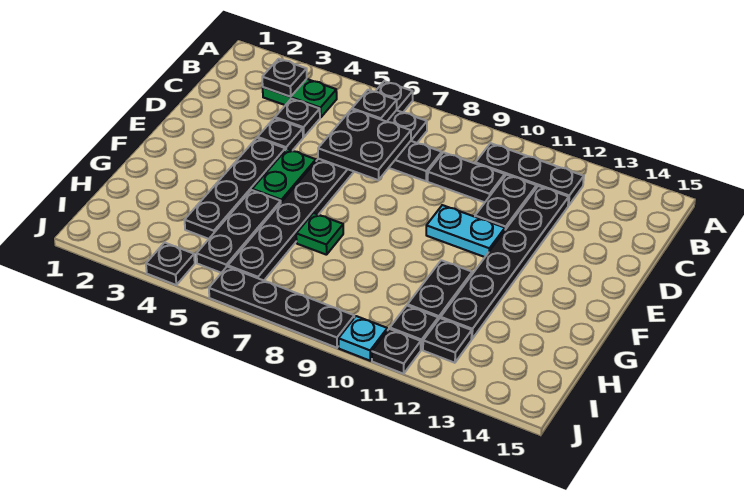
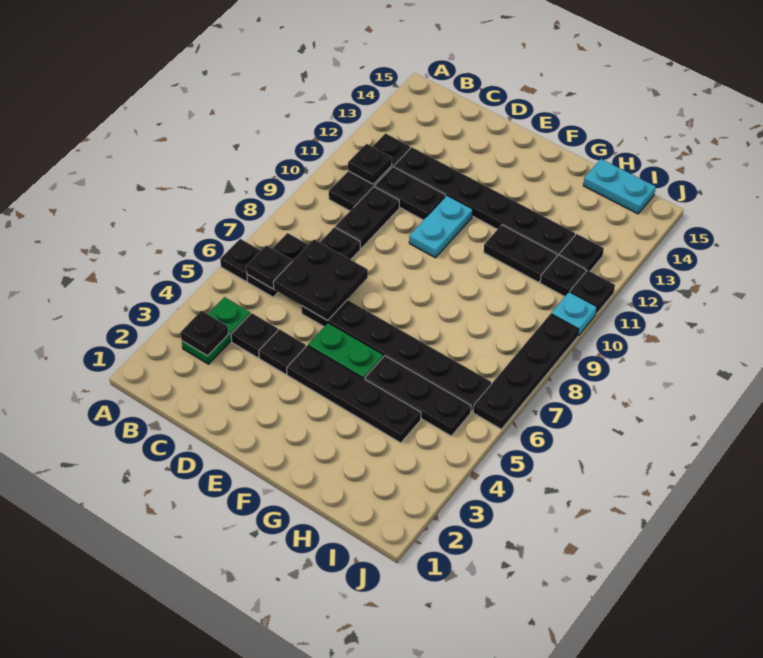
green 1x1 plate [296,213,343,255] -> none
none -> cyan 1x2 plate [583,159,656,214]
black 1x1 plate [146,243,195,285] -> black 1x1 plate moved to [348,144,392,184]

